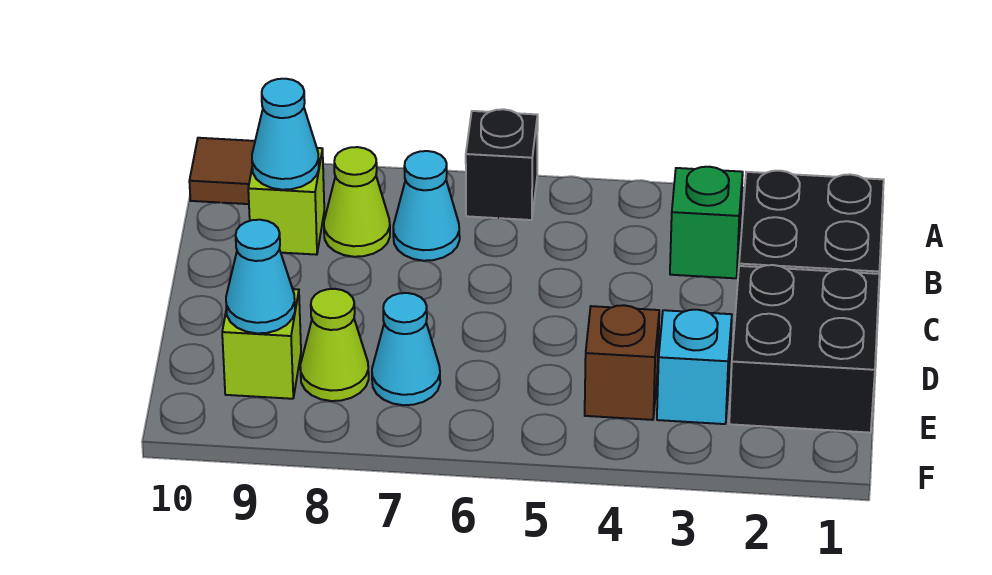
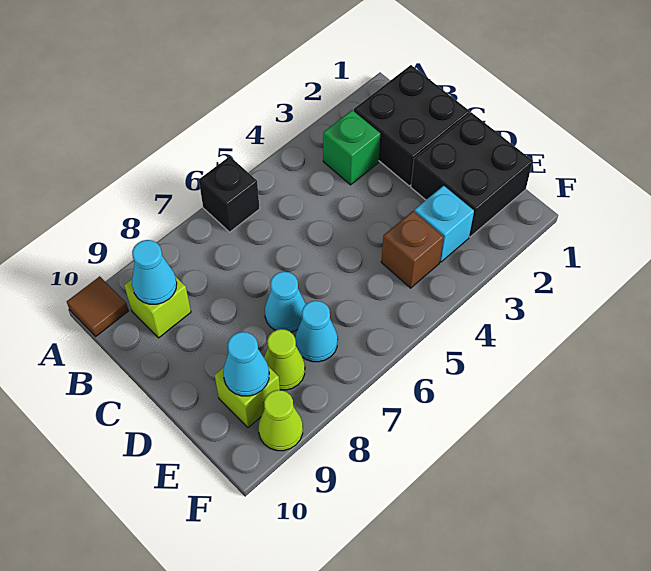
cyan 1x1 cone [393,151,460,261] -> cyan 1x1 cone moved to [265,272,306,332]
lime 1x1 cone [324,147,390,257] -> lime 1x1 cone moved to [258,390,303,451]

